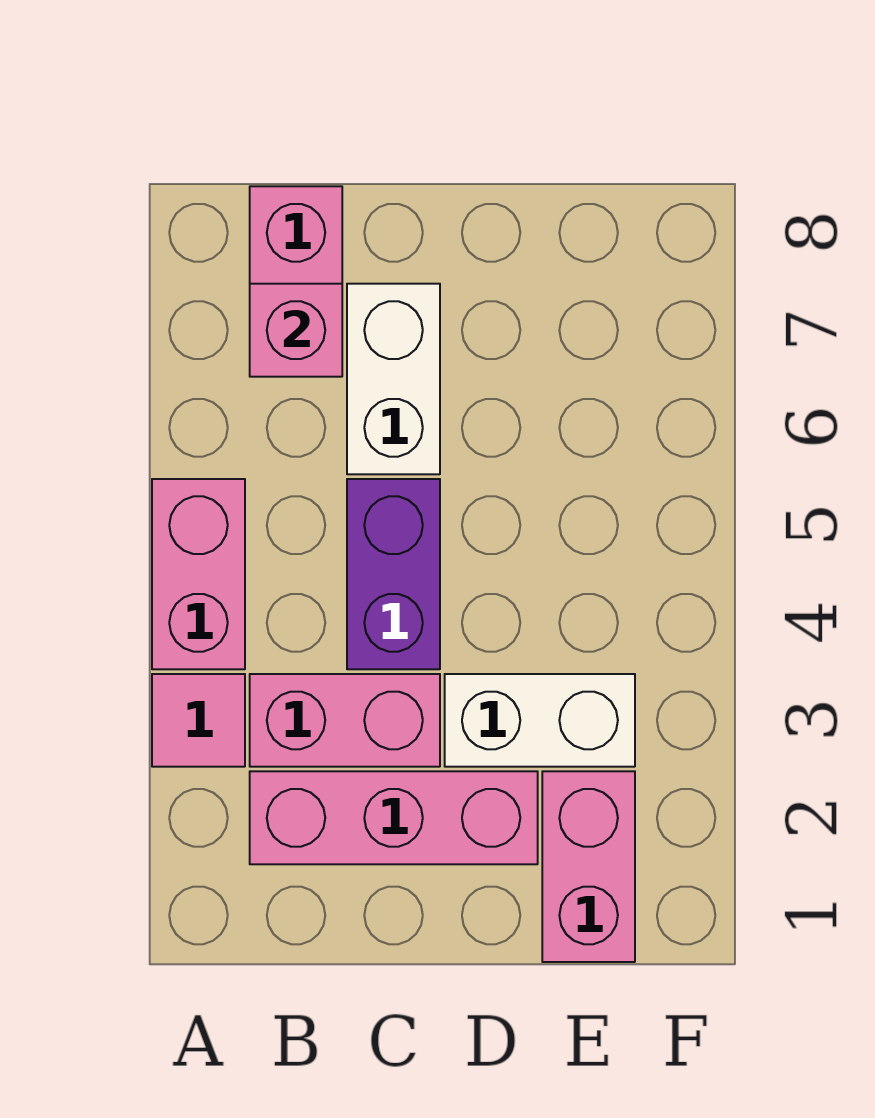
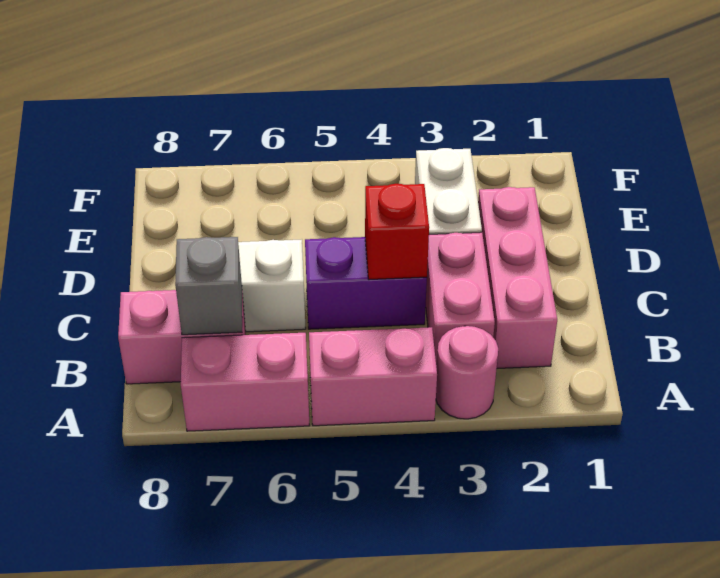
pink 1x1 tile [152,674,245,767] -> pink 1x1 round brick [436,326,498,419]
pink 1x1 brick [250,284,342,377] -> grey 1x1 brick [175,237,242,335]
none -> red 1x1 brick [365,184,429,280]
pink 1x2 brick [542,771,635,962] -> pink 1x2 brick moved to [181,333,310,431]

